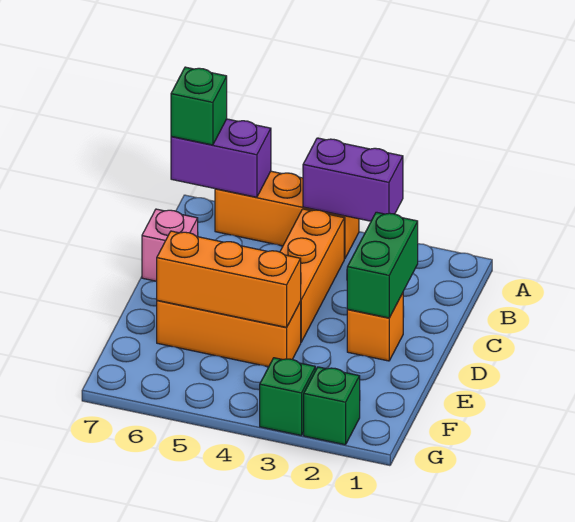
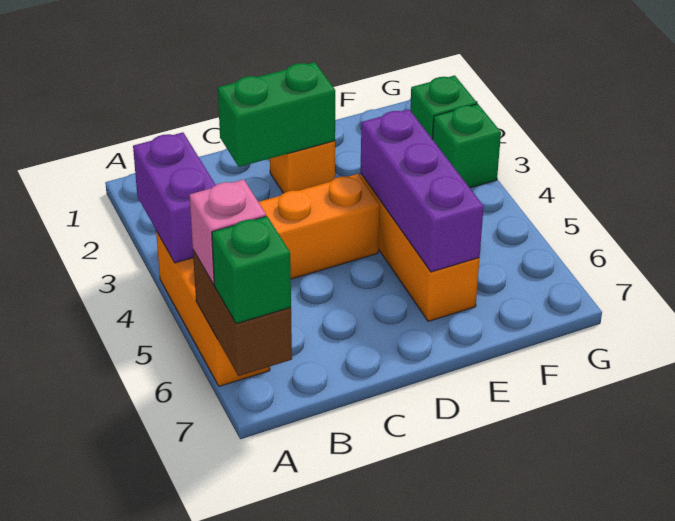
purple 1x2 brick [171,119,271,197] -> brown 1x2 brick [193,250,292,376]
pink 1x1 brick [142,209,198,281] -> pink 1x1 brick moved to [190,179,266,284]
orange 1x3 brick [157,231,301,327] -> purple 1x3 brick [361,109,484,272]

